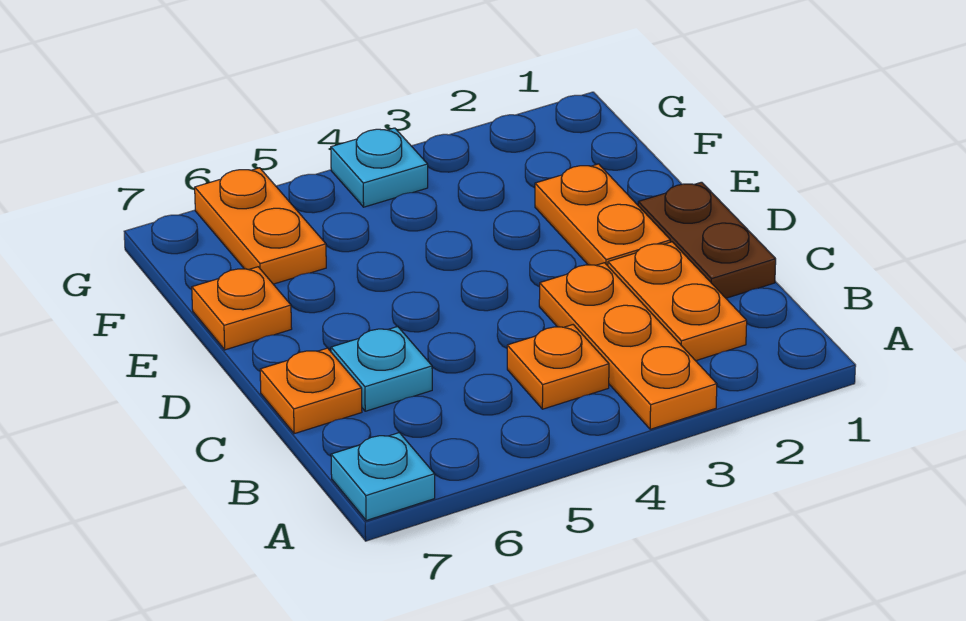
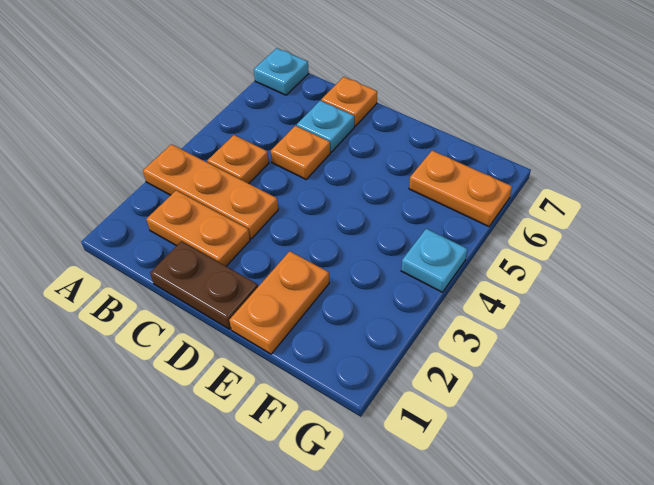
orange 1x2 plate [535,164,670,266] -> orange 1x2 plate turned to [229,251,329,354]
orange 1x1 plate [192,267,292,350] -> orange 1x1 plate moved to [271,126,330,179]

